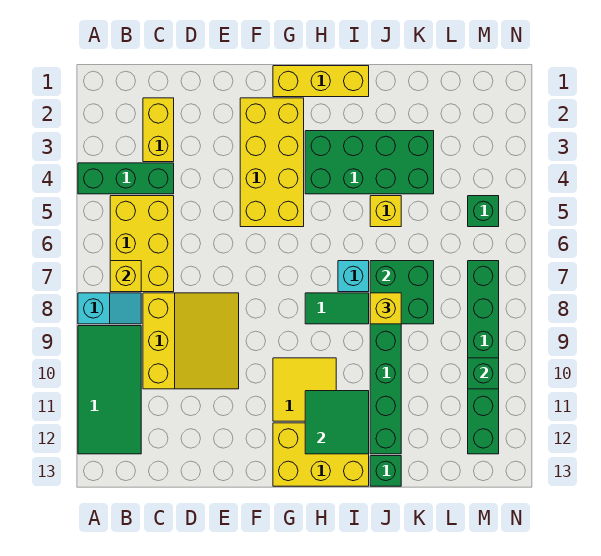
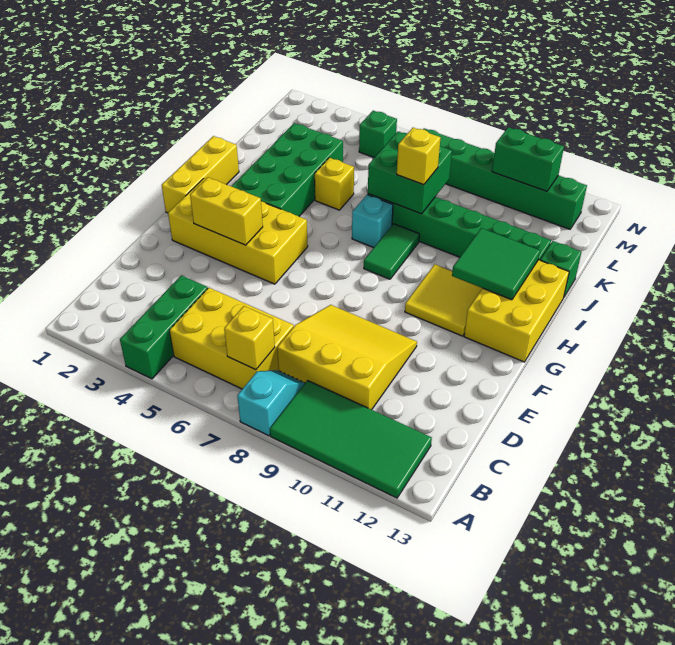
yellow 1x2 brick [143,98,174,162] -> yellow 1x2 brick moved to [190,177,263,245]
green 1x1 brick [468,358,499,389] -> green 1x2 brick [492,127,564,191]

